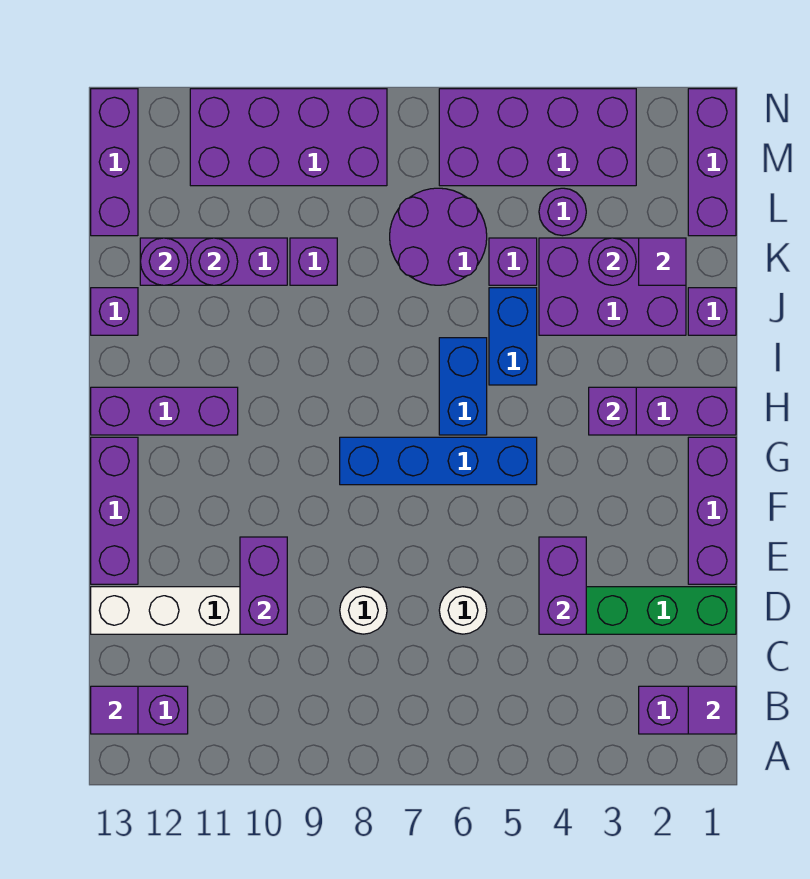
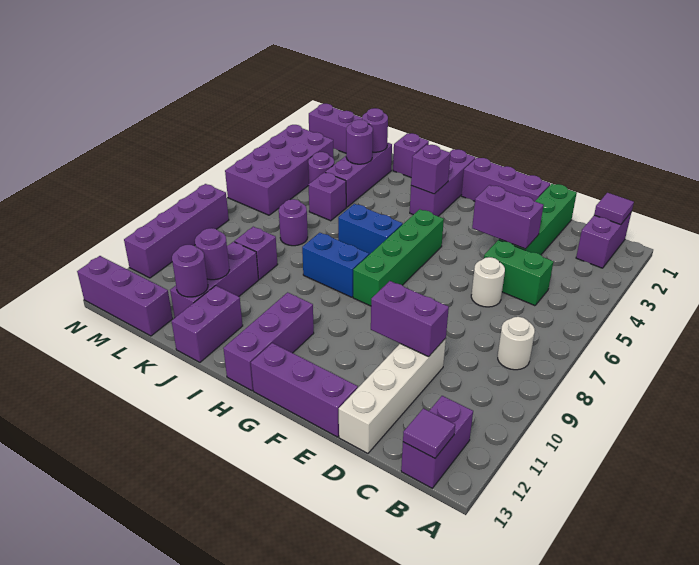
none -> green 1x2 brick [484,240,553,306]
white 1x1 round brick [340,587,387,634] -> white 1x1 round brick moved to [498,317,535,370]
blue 1x4 brick [340,437,537,485] -> green 1x4 brick [353,209,444,306]
blue 1x2 brick [489,288,537,385] -> blue 1x2 brick moved to [302,233,369,297]
purple 2x3 brick [539,238,686,335] -> purple 1x3 brick [325,143,392,207]
purple 1x1 brick [91,288,138,335] -> purple 1x2 brick [172,286,243,362]
purple 1x1 tile [639,238,686,285] -> purple 1x1 round brick [362,108,388,152]
purple 2x2 round brick [390,188,487,285] -> purple 1x1 round brick [279,199,308,246]
purple 2x4 brick [190,89,387,186] -> purple 1x4 brick [124,184,229,278]

